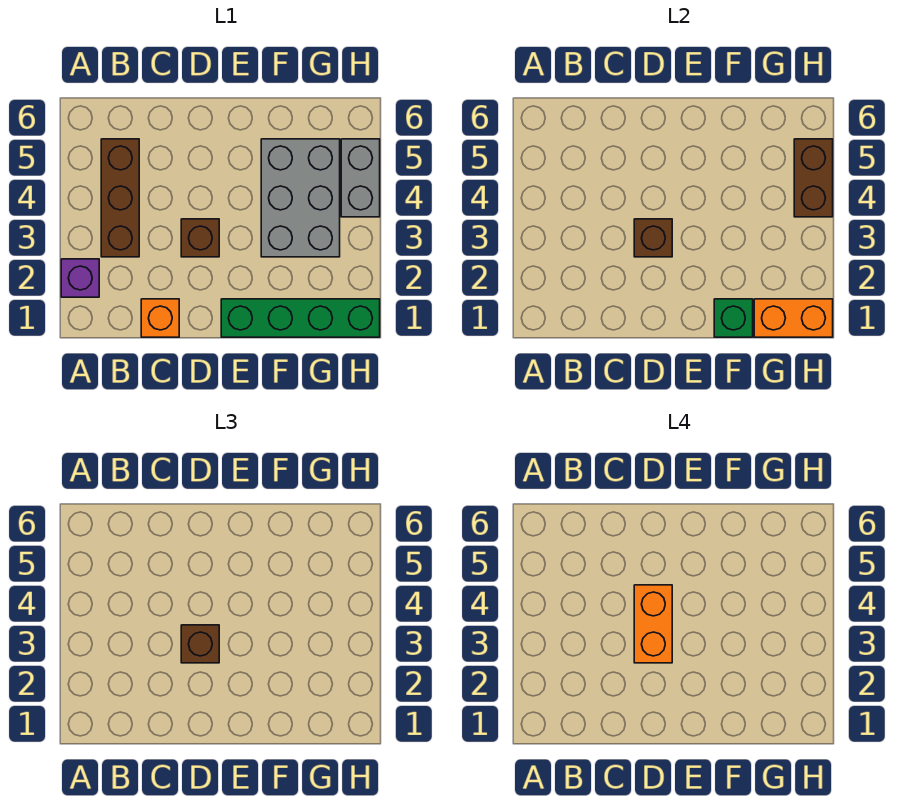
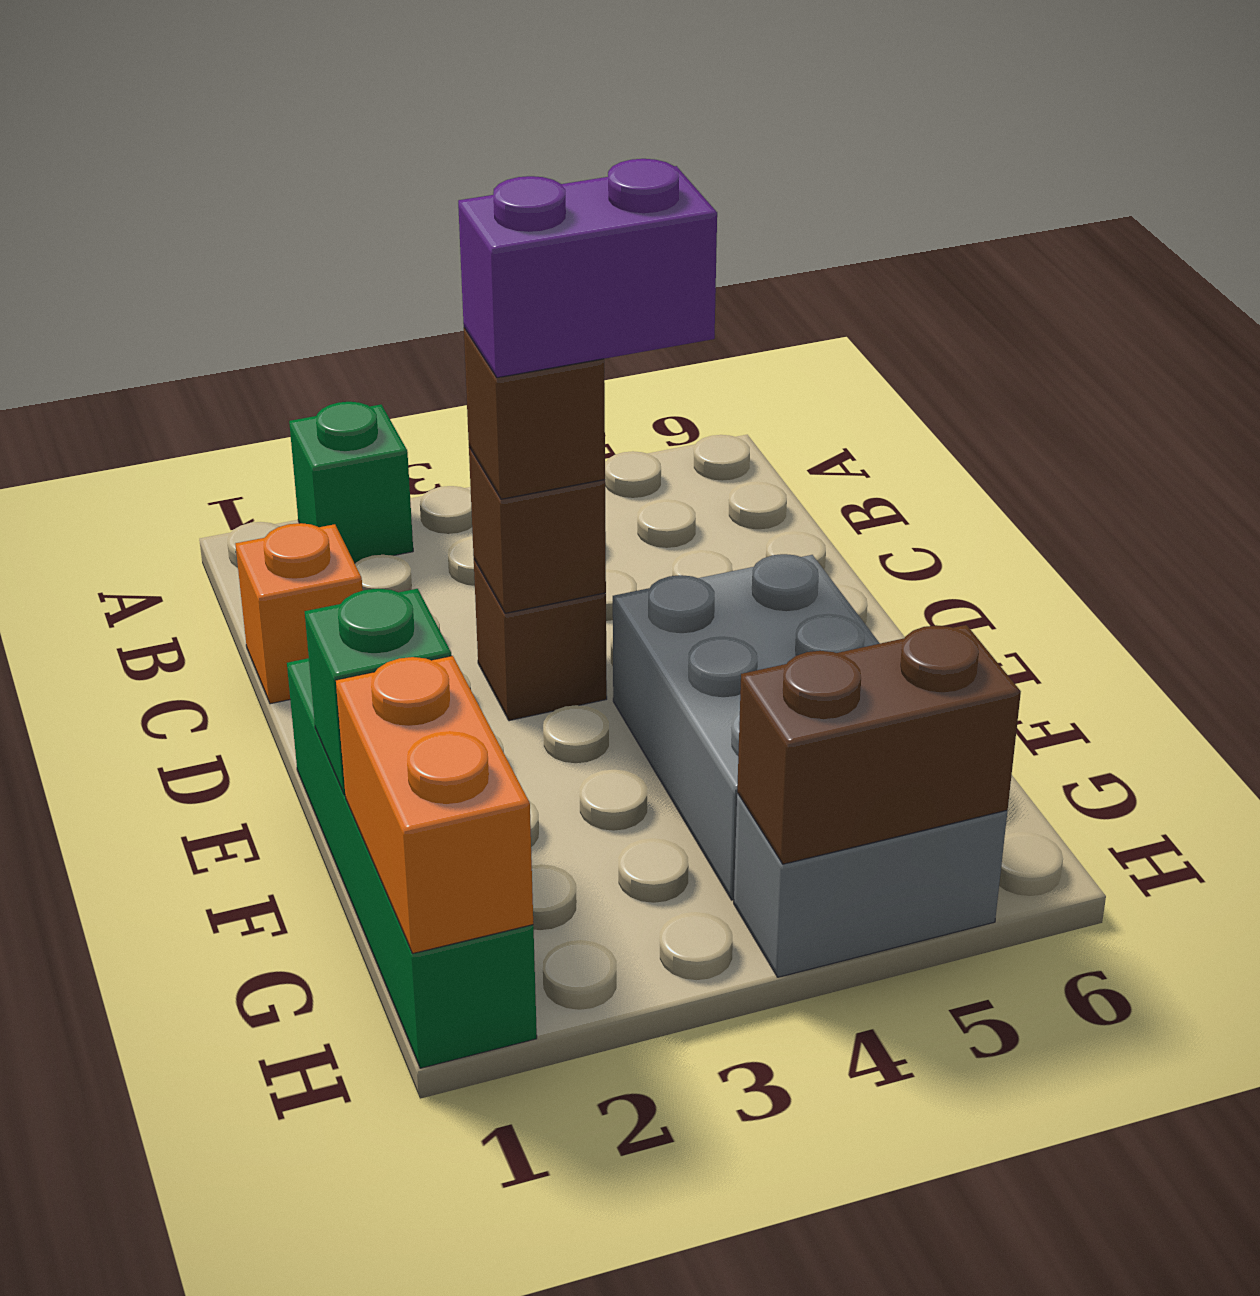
purple 1x1 brick [61,259,99,297] -> green 1x1 brick [289,402,413,563]
brown 1x3 brick [101,139,139,257] -> none
orange 1x2 brick [634,585,672,663] -> purple 1x2 brick [458,159,717,378]
grey 2x3 brick [261,139,340,257] -> grey 2x3 brick turned to [613,554,880,900]

